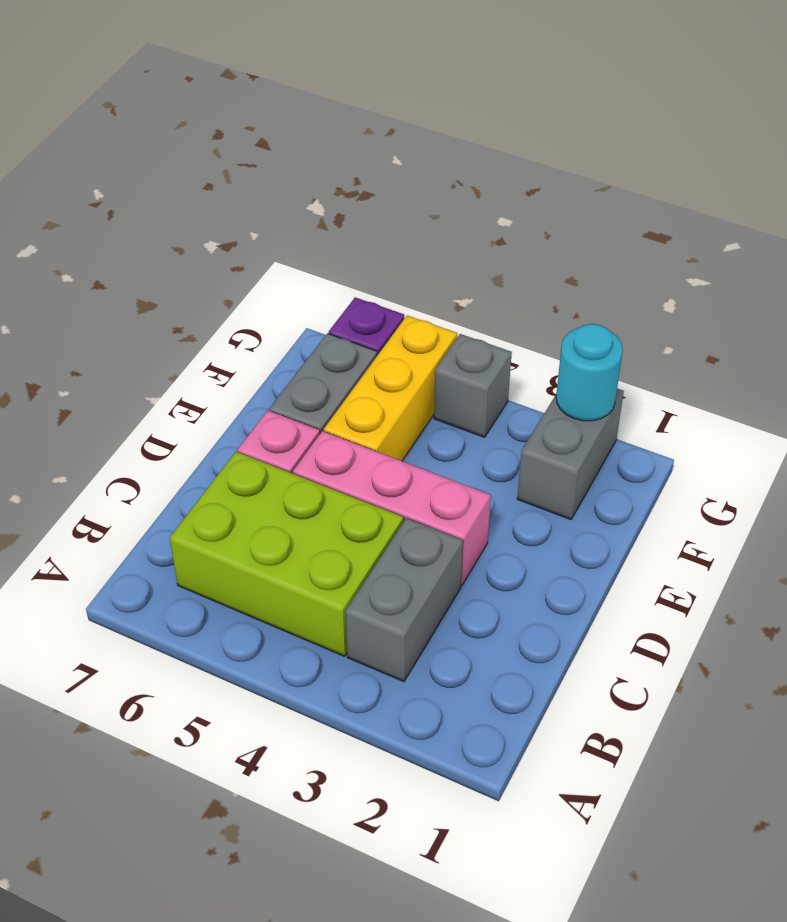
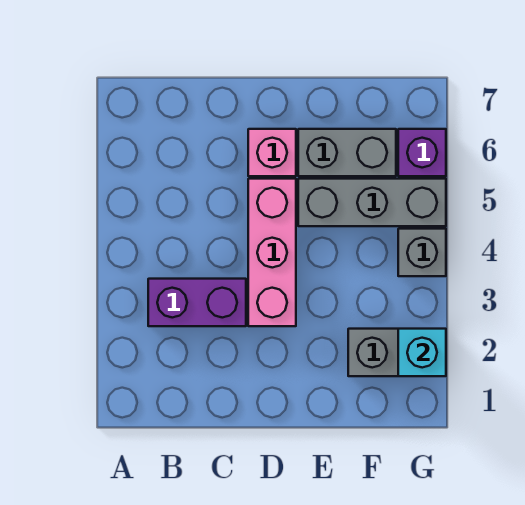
grey 1x2 brick [346,518,463,682] -> purple 1x2 brick [148,279,246,326]
lime 2x3 brick [170,452,403,656] -> none
yellow 1x3 brick [324,316,457,461] -> grey 1x3 brick [298,179,446,226]
cyan 1x1 round brick [556,324,623,421] -> cyan 1x1 brick [398,329,446,376]

